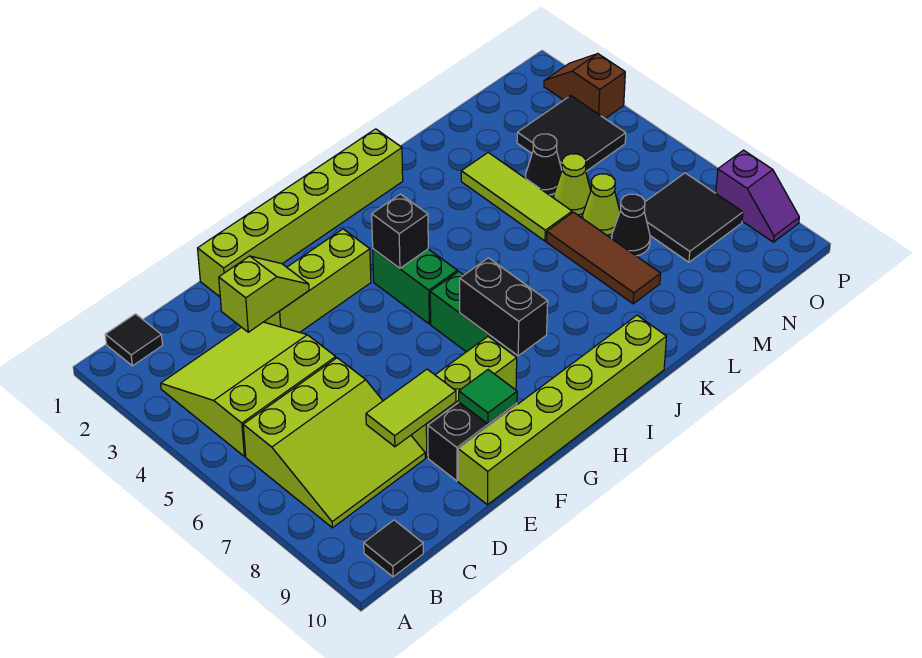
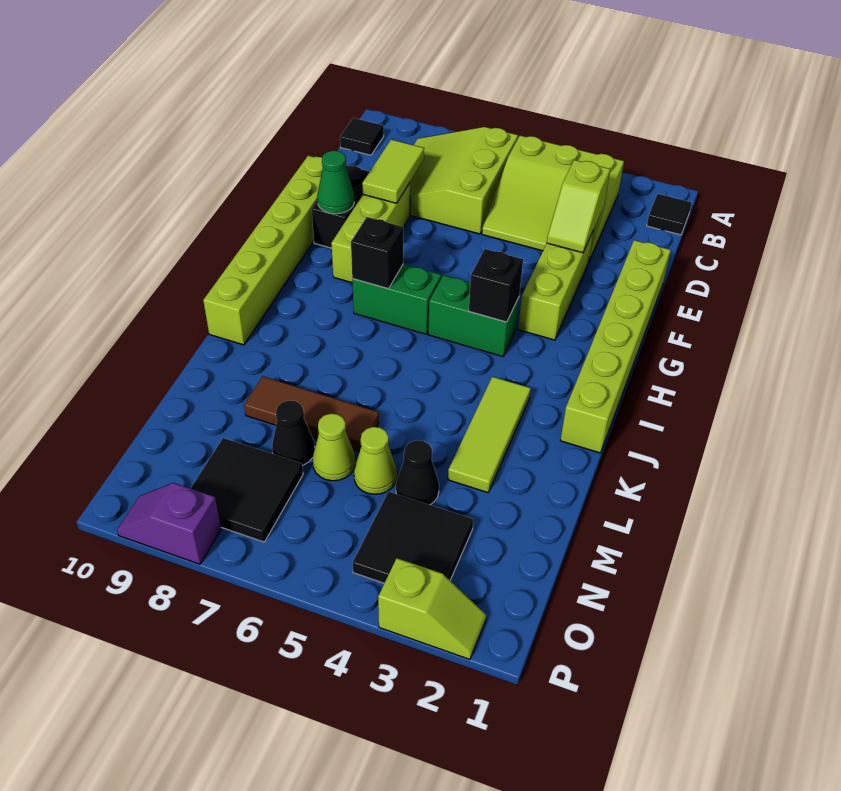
lime 3x3 slope [161,322,336,456] -> lime 3x3 slope turned to [482,136,624,263]
green 1x1 tile [459,370,517,424] -> green 1x1 cone [317,151,354,214]
black 1x2 brick [460,258,548,356] -> black 1x1 brick [351,217,403,289]
lime 1x3 tile [461,153,572,241] -> lime 1x3 tile turned to [448,377,531,493]
brown 1x2 slope [544,54,625,119] -> lime 1x2 slope [378,558,486,659]

